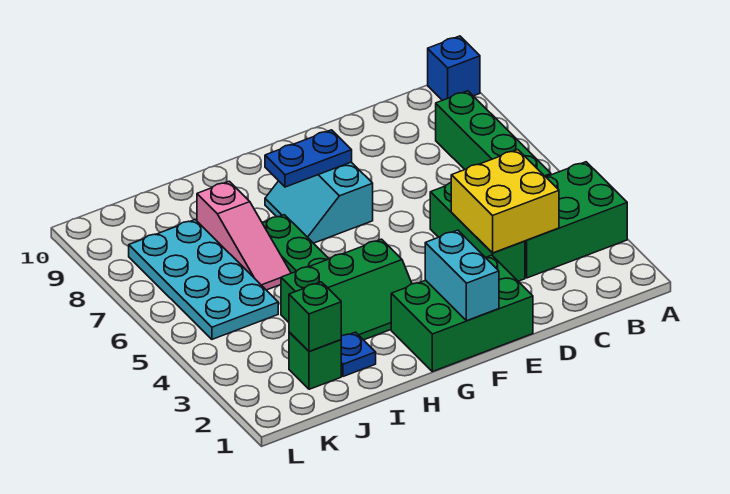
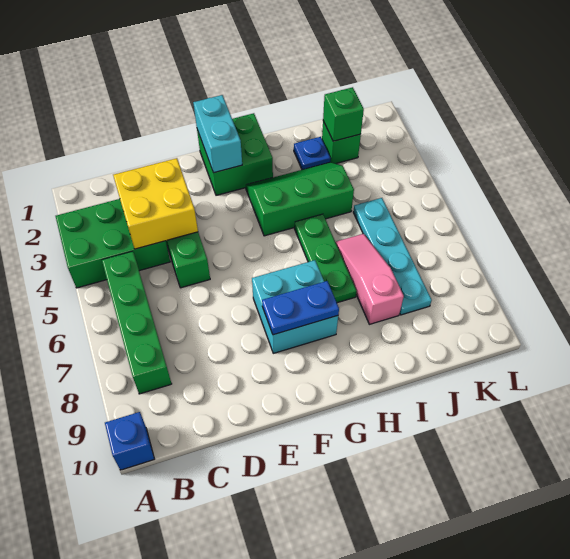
green 2x3 brick [391,255,533,372] -> green 2x2 brick [197,113,273,195]
cyan 2x2 slope [265,162,373,243] -> cyan 2x2 brick [252,260,338,353]
cyan 2x4 plate [129,220,278,339] -> cyan 1x4 plate [353,198,432,315]

